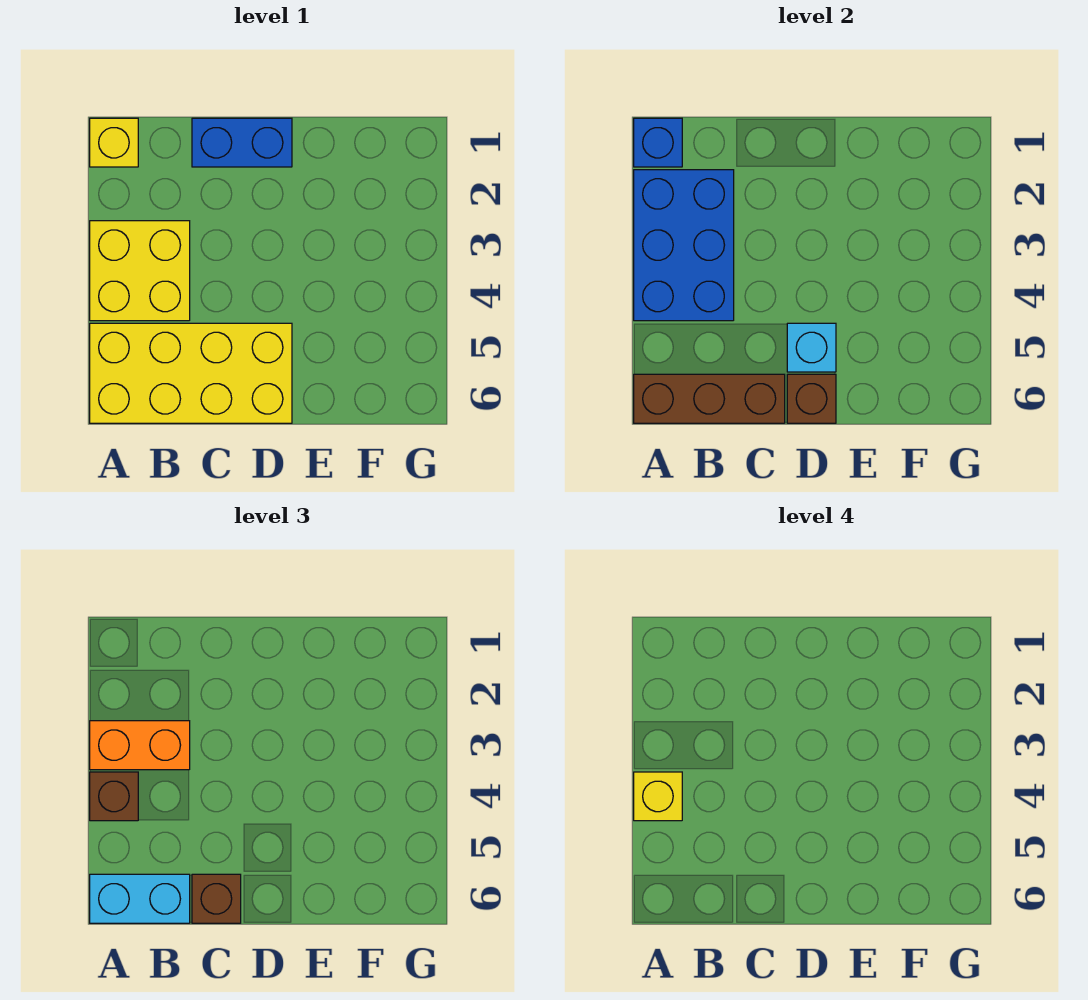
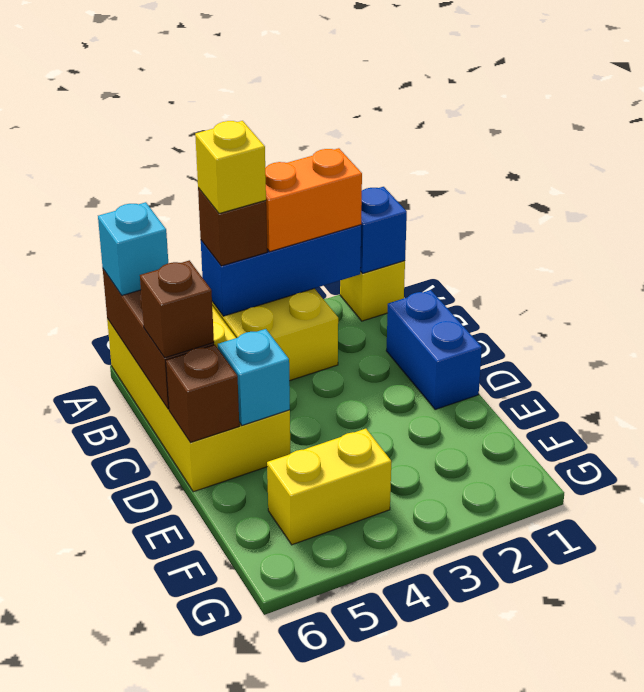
blue 2x3 brick [634,170,734,321] -> blue 1x3 brick [201,225,361,316]
orange 1x2 brick [90,721,190,770] -> orange 1x2 brick turned to [265,148,362,251]
cyan 1x2 brick [90,874,190,923] -> cyan 1x1 brick [98,202,168,295]
none -> yellow 1x2 brick [267,429,391,545]

